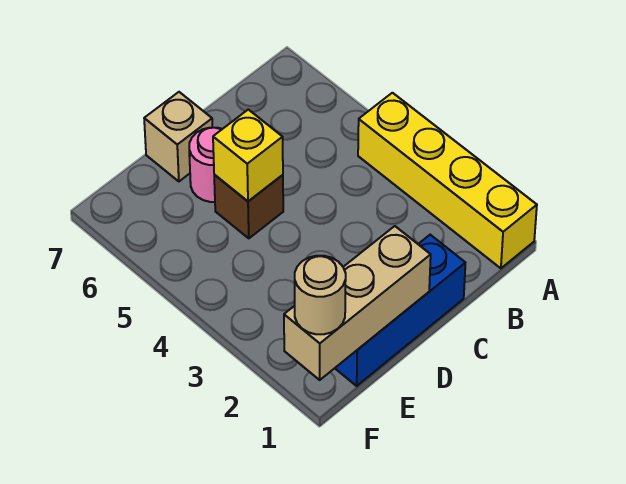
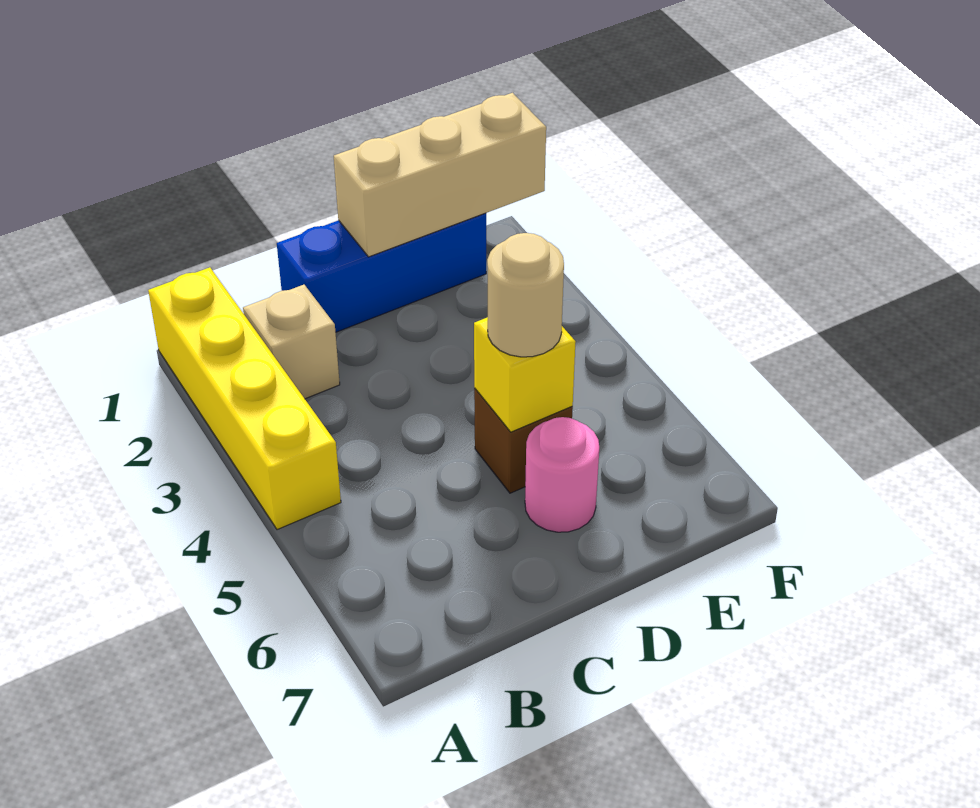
tan 1x1 brick [144,92,212,181] -> tan 1x1 brick moved to [243,285,340,399]
tan 1x1 round brick [295,256,346,334] -> tan 1x1 round brick moved to [487,233,564,357]

